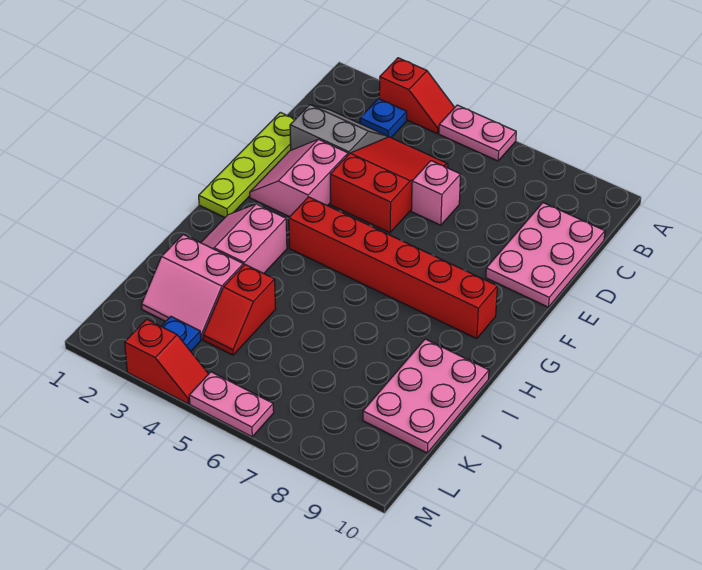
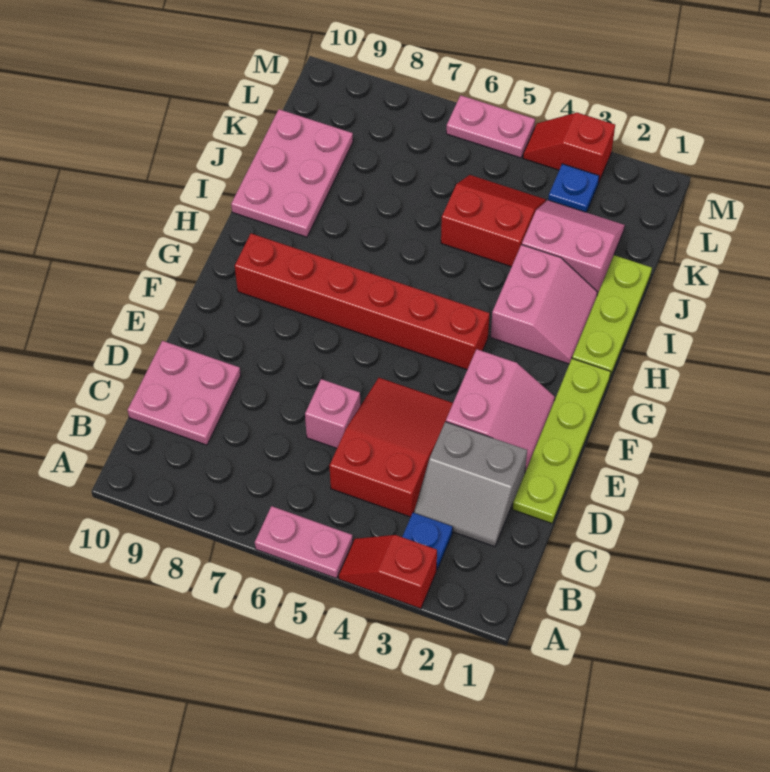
red 2x3 slope [330,137,448,233] -> red 2x3 slope turned to [329,378,453,517]
pink 2x3 plate [486,203,605,307] -> pink 2x2 plate [128,341,241,445]
none -> lime 1x3 plate [572,255,652,377]
red 1x2 slope [203,265,276,355] -> red 2x2 slope [441,175,546,267]

